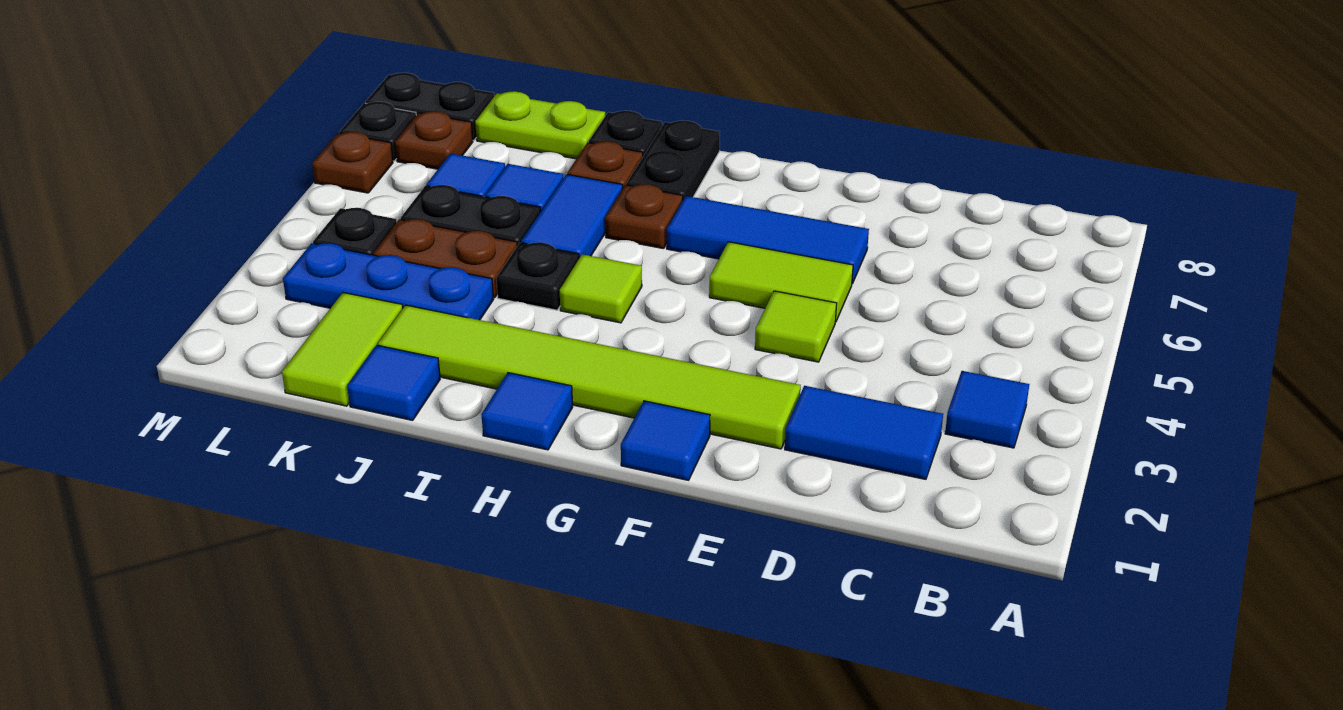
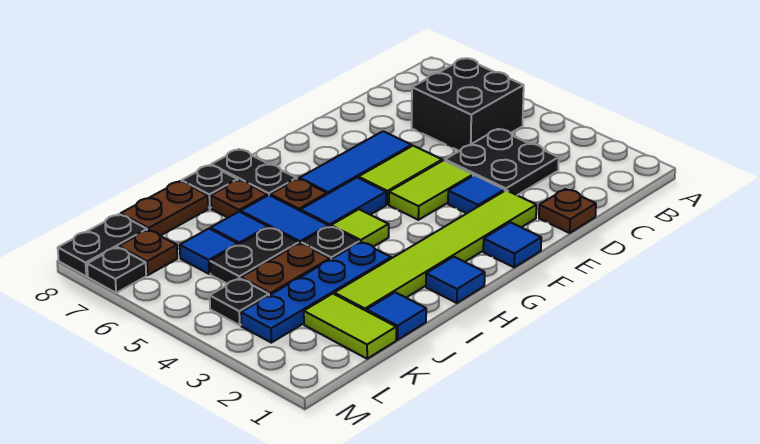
blue 1x1 tile [945,371,1029,448] -> blue 1x1 tile moved to [448,175,505,213]
none -> black 2x2 brick [412,58,524,151]
blue 1x2 tile [785,386,943,479] -> blue 1x2 tile moved to [301,178,386,227]
none -> black 2x2 plate [445,129,559,195]
lime 1x1 tile [755,291,837,362] -> lime 1x2 tile [389,160,473,220]
blue 1x3 plate [283,243,494,320] -> blue 1x4 plate [241,242,391,343]
lime 1x2 plate [475,91,605,159] -> brown 1x2 plate [121,181,208,236]
brown 1x1 plate [312,132,393,193] -> brown 1x1 plate moved to [539,189,596,233]

